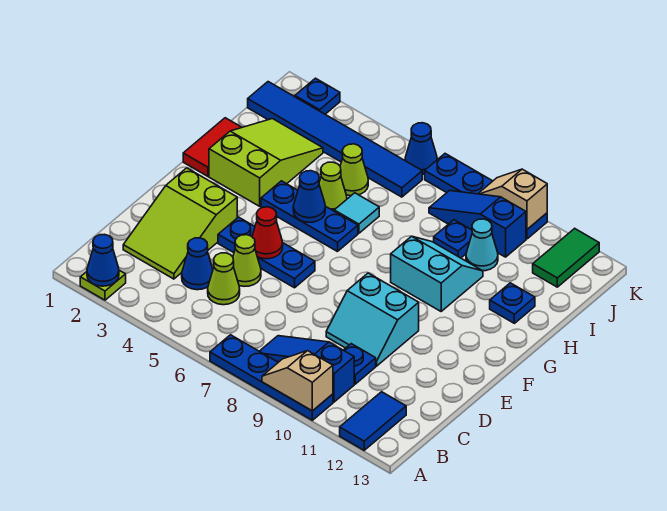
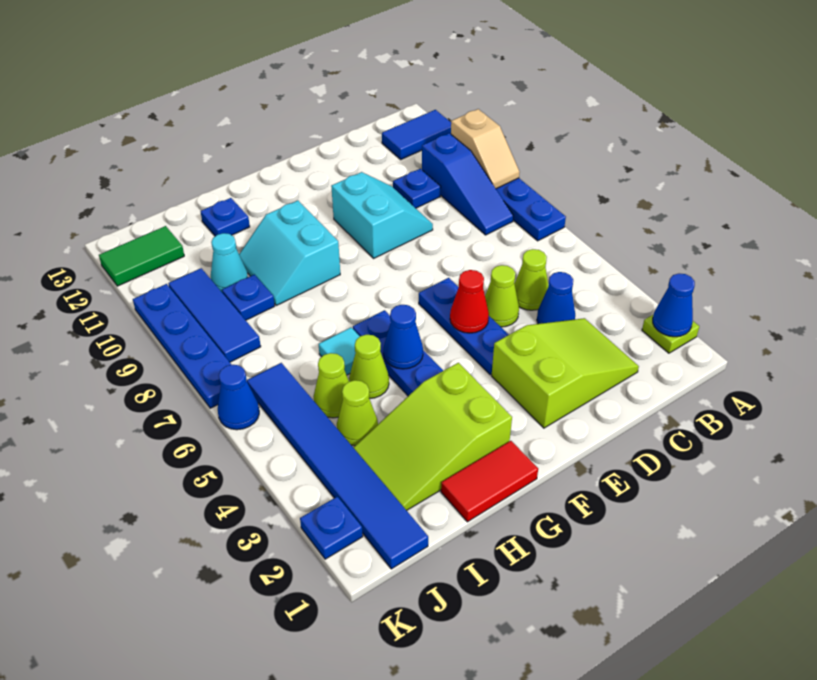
none -> lime 1x1 cone [337,380,378,446]
blue 1x3 slope [429,191,526,257] -> blue 1x3 tile [168,268,261,362]
tan 1x2 slope [478,169,547,229] -> none

